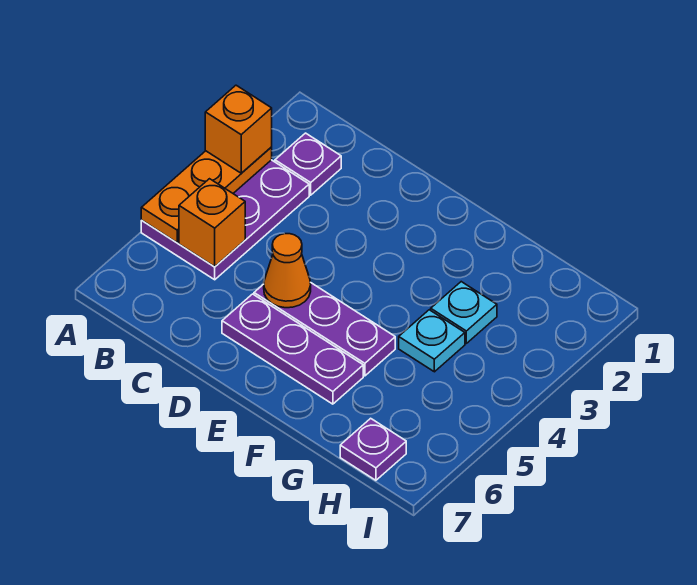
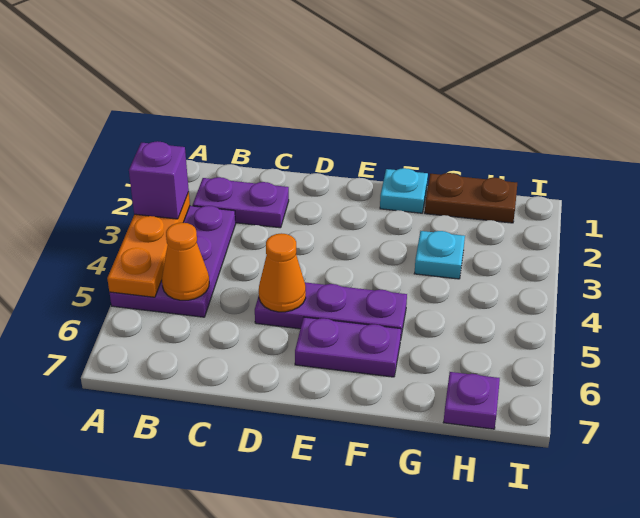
orange 1x1 brick [205,85,272,173] -> purple 1x1 brick [129,141,189,219]
purple 1x1 plate [275,133,341,195] -> purple 1x2 plate [193,177,289,228]
orange 1x1 brick [179,179,245,267] -> orange 1x1 cone [162,223,209,300]
purple 1x3 plate [222,294,363,404] -> purple 1x2 plate [295,317,401,377]
none -> brown 1x2 plate [425,173,517,223]
cyan 1x1 plate [399,310,465,372] -> cyan 1x1 plate moved to [380,168,428,213]

